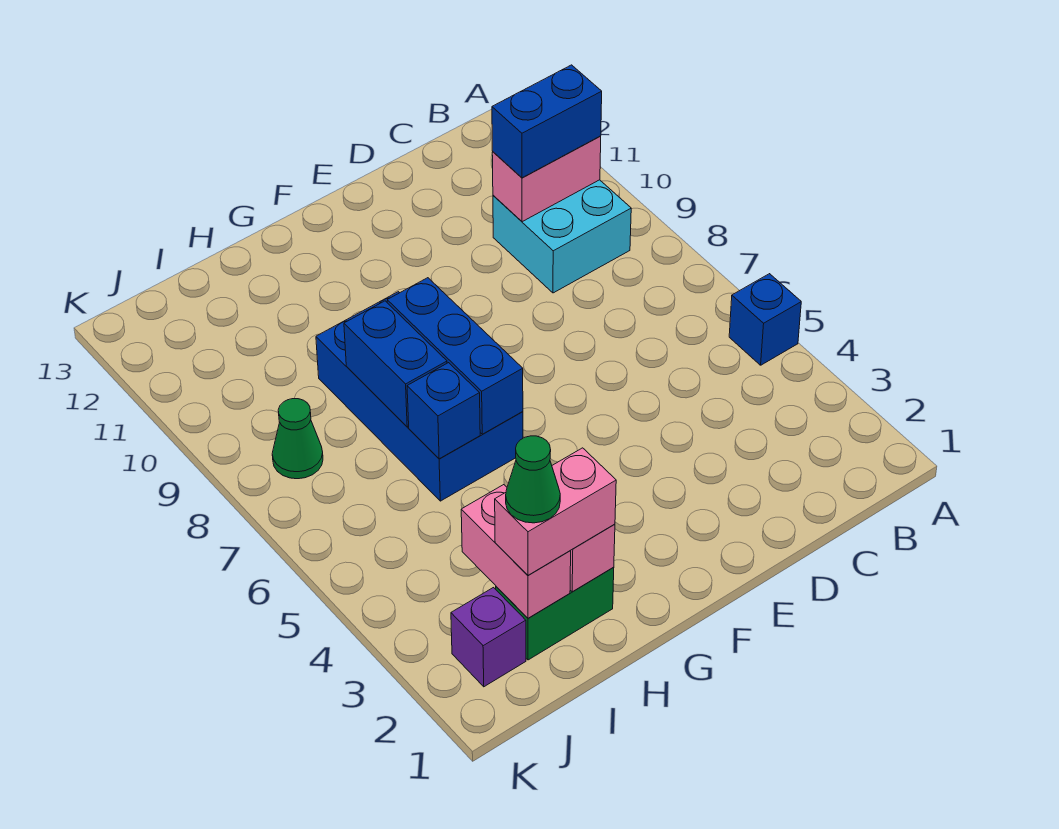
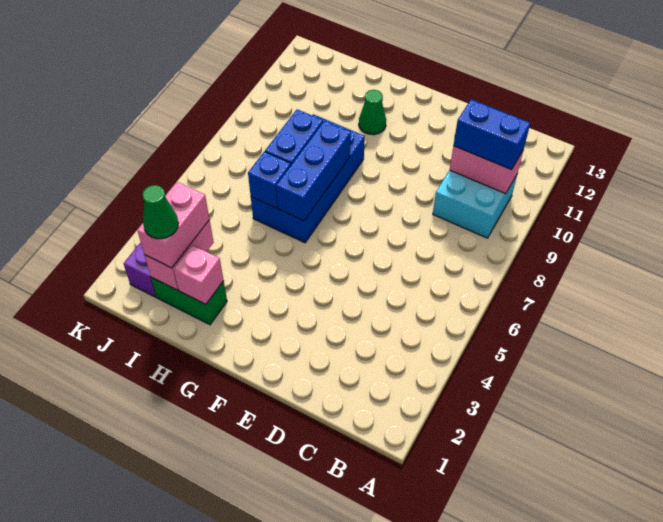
blue 1x1 brick [729,274,801,365] -> none
pink 1x2 brick [495,448,616,575] -> pink 1x2 brick turned to [138,182,209,268]
green 1x1 cone [272,399,323,479] -> green 1x1 cone moved to [359,90,386,135]

